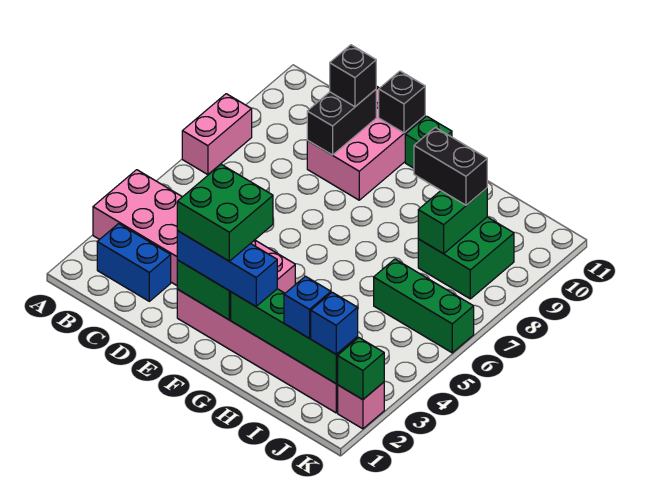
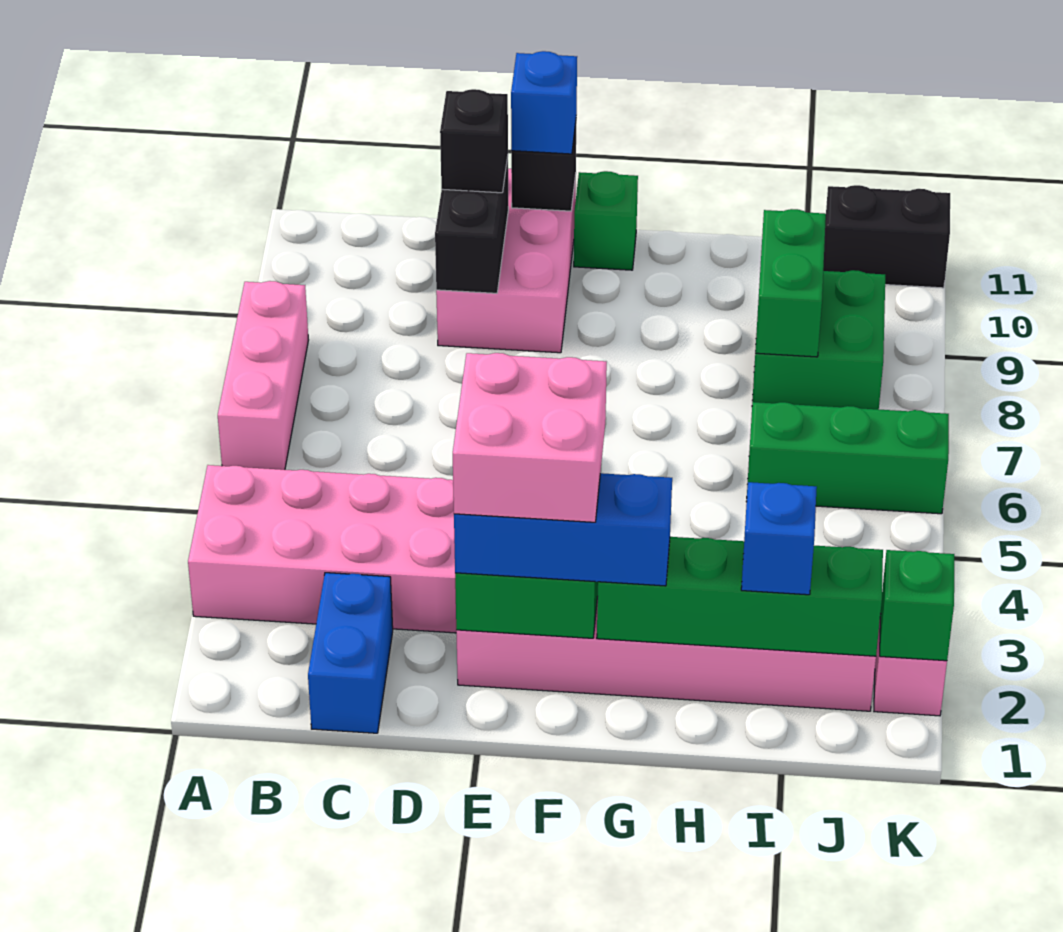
pink 1x2 brick [182,94,252,175] -> pink 1x3 brick [218,281,308,470]
blue 1x2 brick [97,224,171,301] -> blue 1x2 brick turned to [308,573,393,733]
green 2x2 brick [177,164,273,261] -> pink 2x2 brick [453,353,607,522]
black 1x2 brick [414,127,487,205] -> black 1x2 brick moved to [823,185,950,288]
blue 1x1 brick [311,292,358,354] -> blue 1x1 brick moved to [511,51,577,154]

